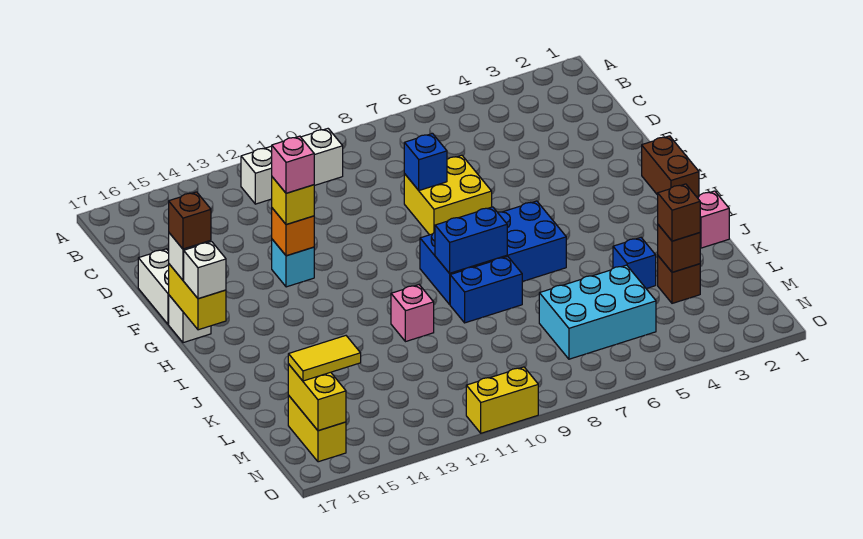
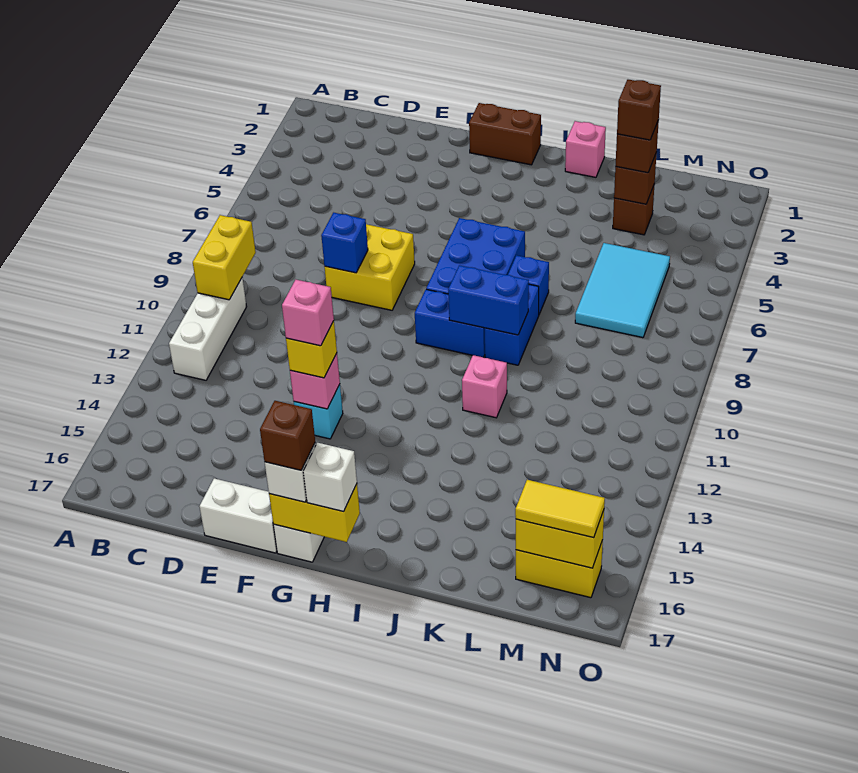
orange 1x1 brick [272,208,314,256] -> pink 1x1 brick [290,353,340,409]
blue 1x2 brick [435,207,507,273] -> blue 1x2 brick turned to [448,265,529,335]
blue 1x1 brick [613,238,656,289] -> blue 1x1 brick moved to [508,255,549,314]
none -> brown 1x1 brick [617,80,661,140]
cyan 2x3 brick [539,265,656,359] -> cyan 2x3 tile [575,243,670,338]
yellow 1x2 tile [288,336,361,381] -> yellow 1x2 tile turned to [515,480,605,538]
yellow 1x2 brick [466,367,538,433] -> yellow 1x2 brick moved to [193,215,256,300]

